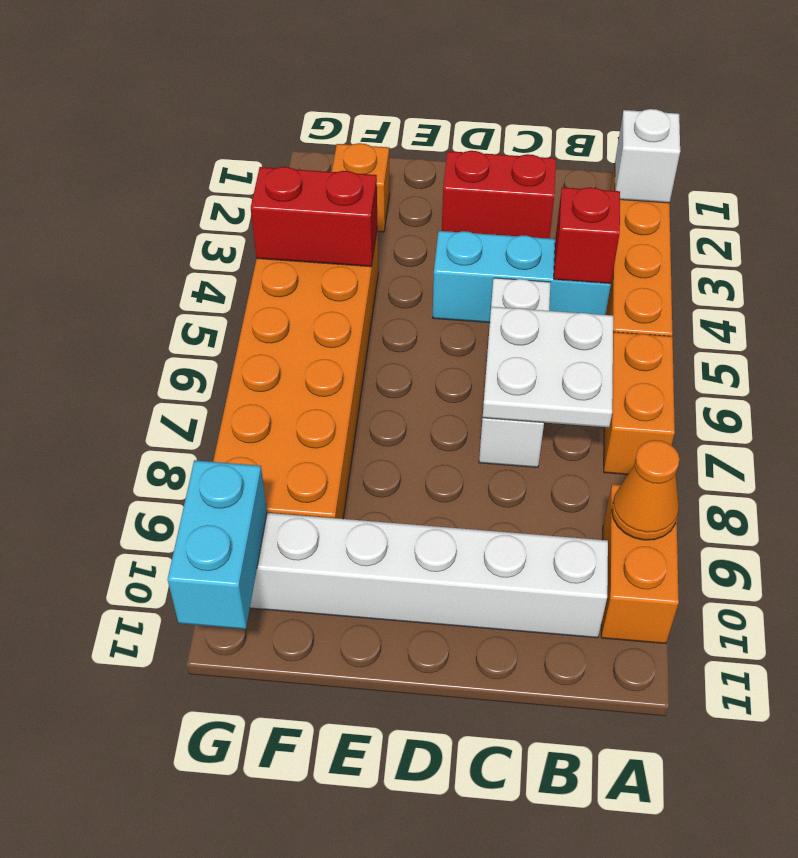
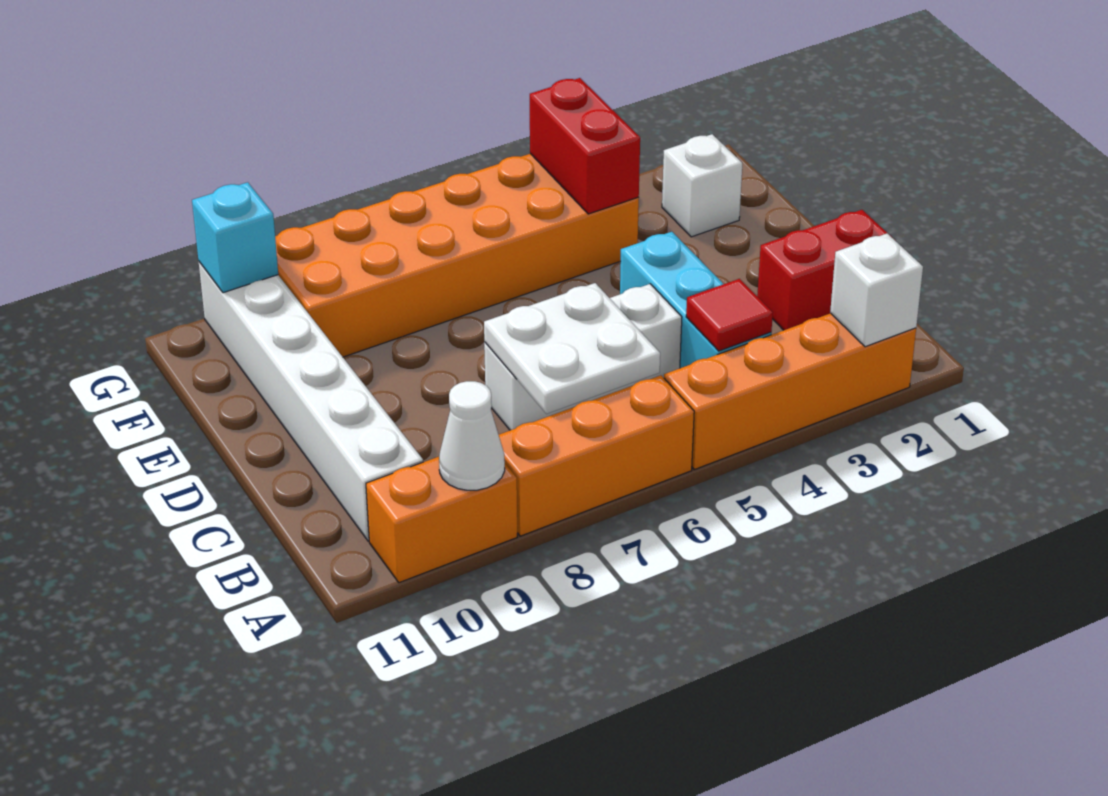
orange 1x2 brick [604,332,675,474] -> orange 1x3 brick [499,375,694,536]
orange 1x1 cone [612,440,680,540] -> white 1x1 cone [439,381,505,490]
red 1x1 brick [554,187,620,284] -> red 1x1 tile [686,279,773,351]
red 1x2 brick [442,151,556,238] -> red 1x2 brick turned to [757,210,895,330]
orange 1x1 brick [332,143,390,232] -> white 1x1 brick [662,134,742,237]
cyan 1x2 brick [168,460,267,629] -> cyan 1x1 brick [192,182,278,293]

